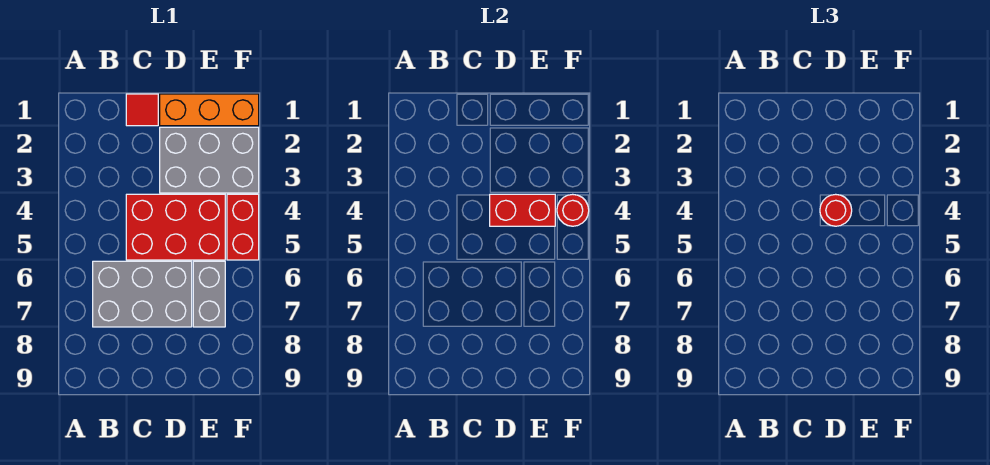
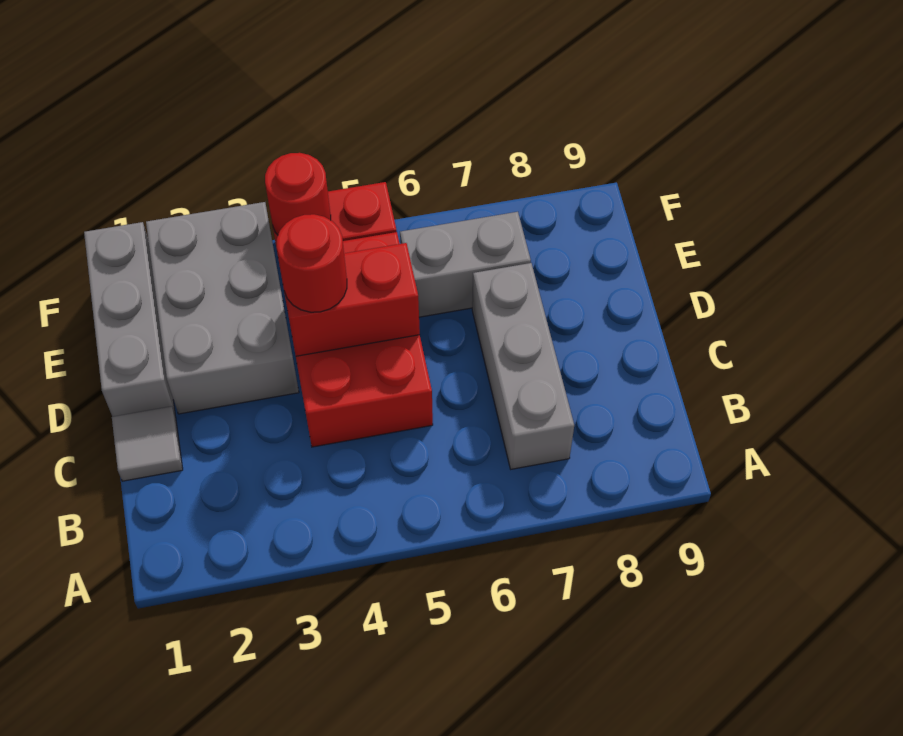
grey 2x3 brick [93,261,192,327] -> grey 1x3 brick [472,263,574,469]
red 1x1 tile [126,94,158,126] -> grey 1x1 tile [112,406,183,481]
orange 1x3 brick [160,94,259,126] -> grey 1x3 brick [84,222,175,417]
red 1x2 brick [490,194,555,226] -> red 1x2 brick turned to [284,243,420,356]

